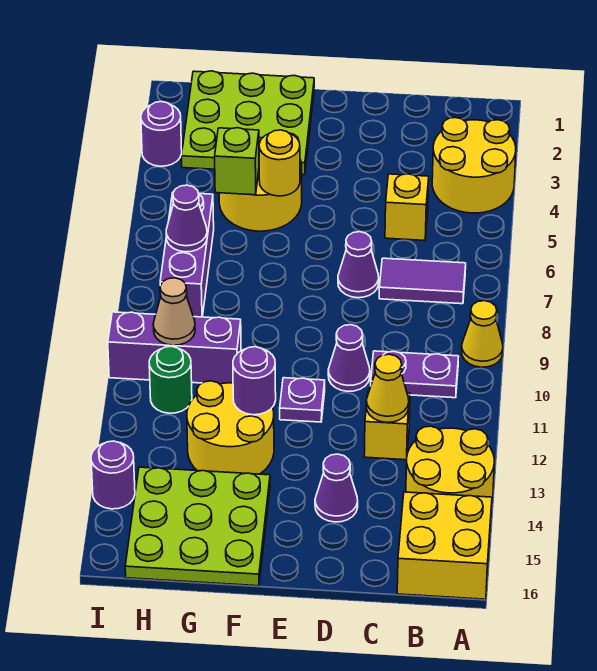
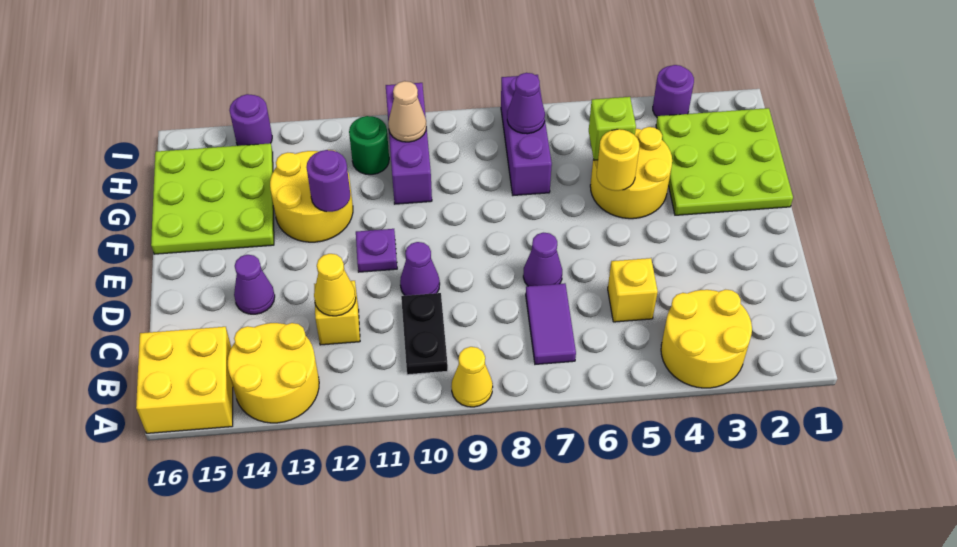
purple 1x2 plate [371,351,459,398] -> black 1x2 plate [401,293,448,375]
purple 1x3 brick [160,192,214,317] -> purple 1x3 brick turned to [501,75,552,195]

